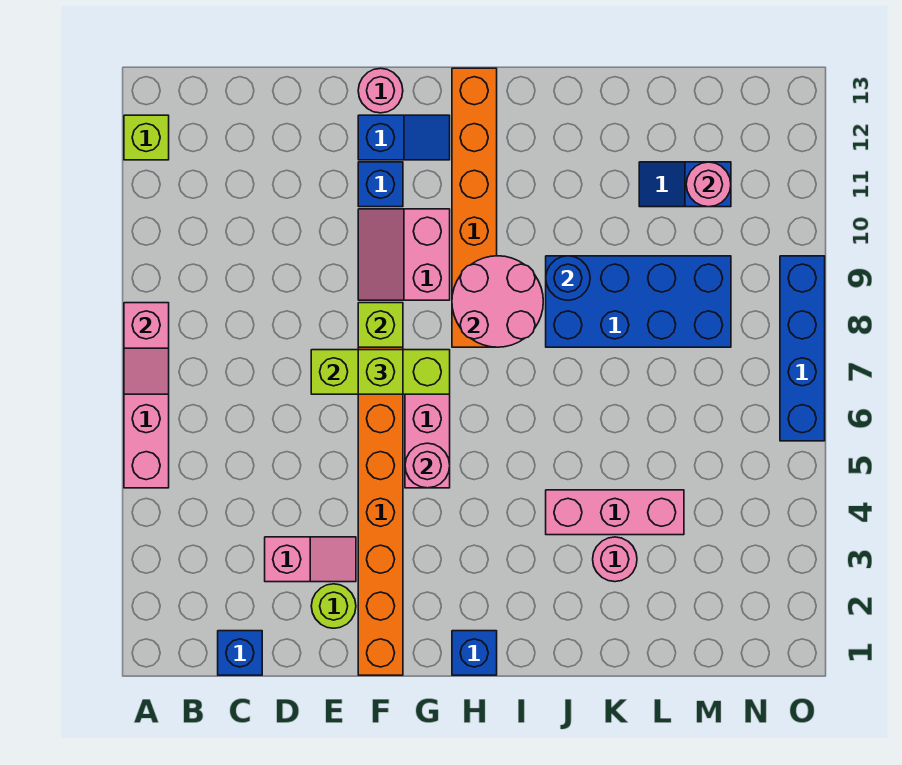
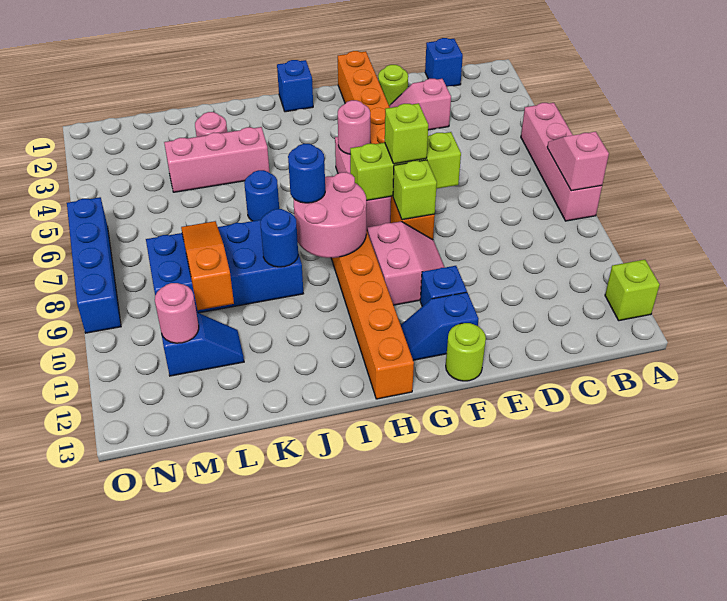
pink 1x1 round brick [358,68,403,113] -> lime 1x1 round brick [446,323,486,381]
none -> blue 1x1 round brick [288,144,325,203]
none -> blue 1x1 round brick [244,170,279,221]
none -> orange 1x3 slope [181,221,234,310]

